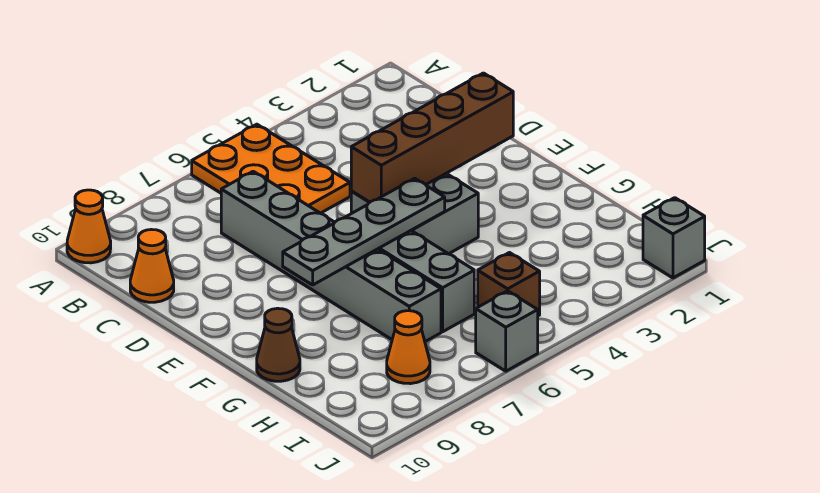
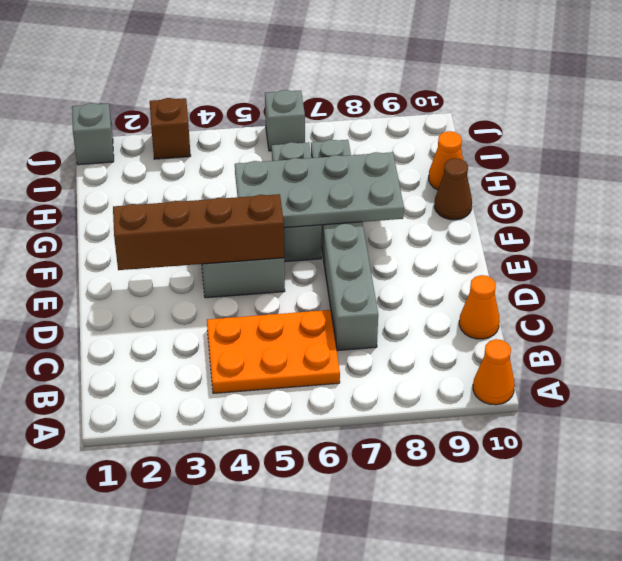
orange 2x3 plate [192,124,350,213] -> orange 2x3 plate turned to [207,310,340,393]
grey 1x4 plate [283,178,445,285] -> grey 2x4 plate [235,152,404,228]
brown 1x1 brick [478,253,540,316] -> brown 1x1 brick moved to [150,98,191,159]
orange 1x1 cone [387,311,430,384] -> orange 1x1 cone moved to [429,131,463,190]

